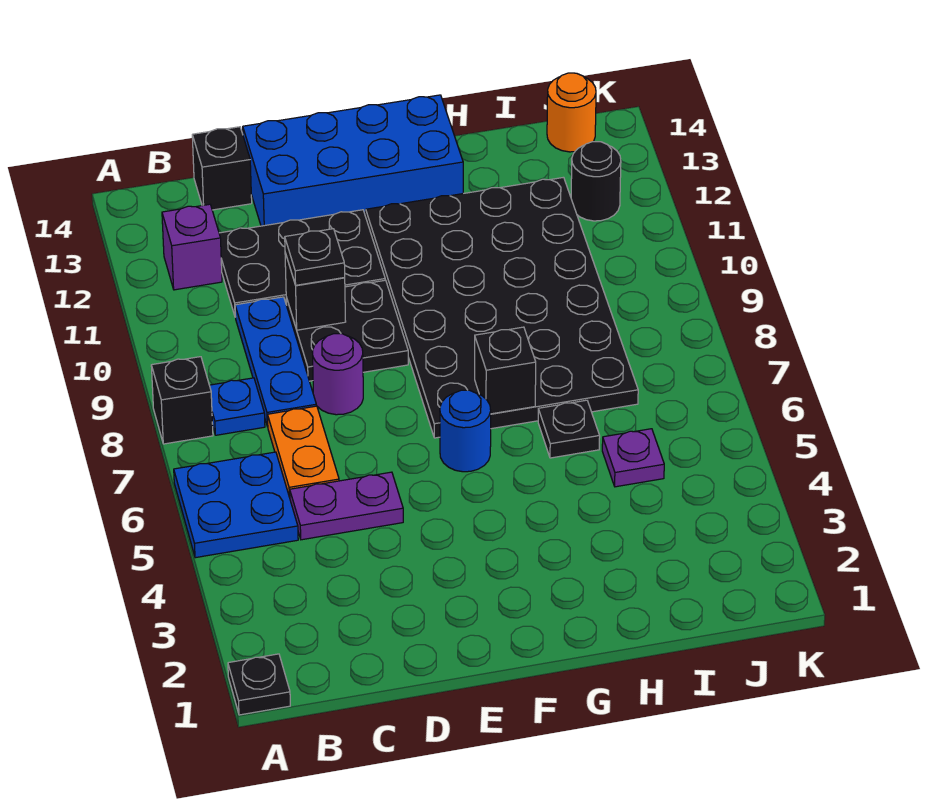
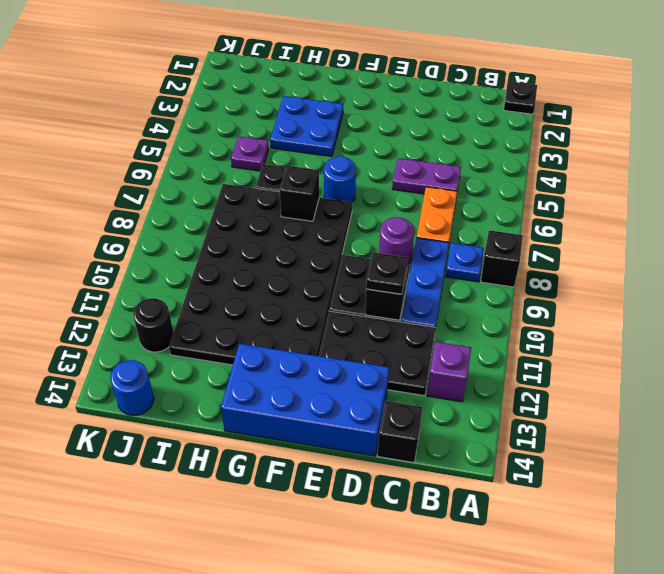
blue 2x2 plate [174,452,298,558] -> blue 2x2 plate moved to [270,96,343,157]
orange 1x1 round brick [547,73,596,152] -> blue 1x1 round brick [110,360,154,415]

